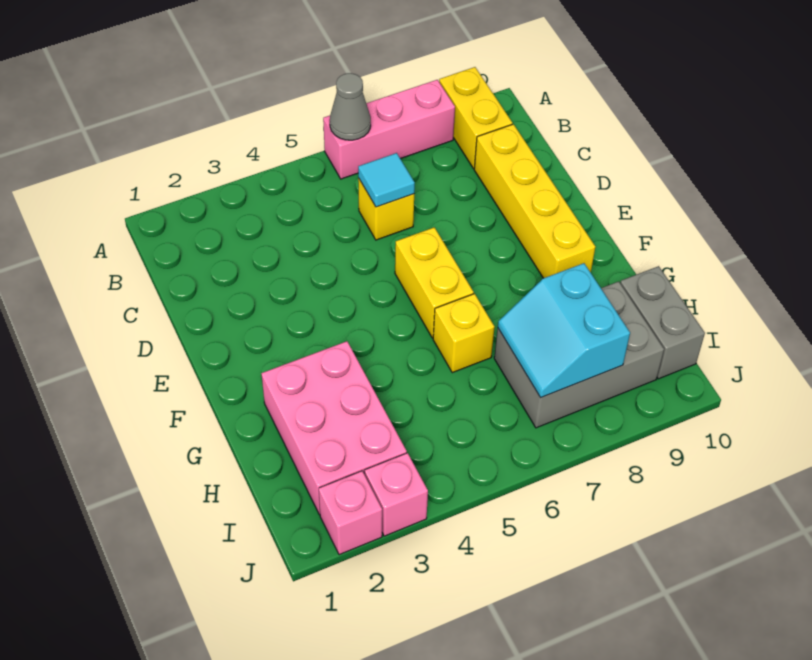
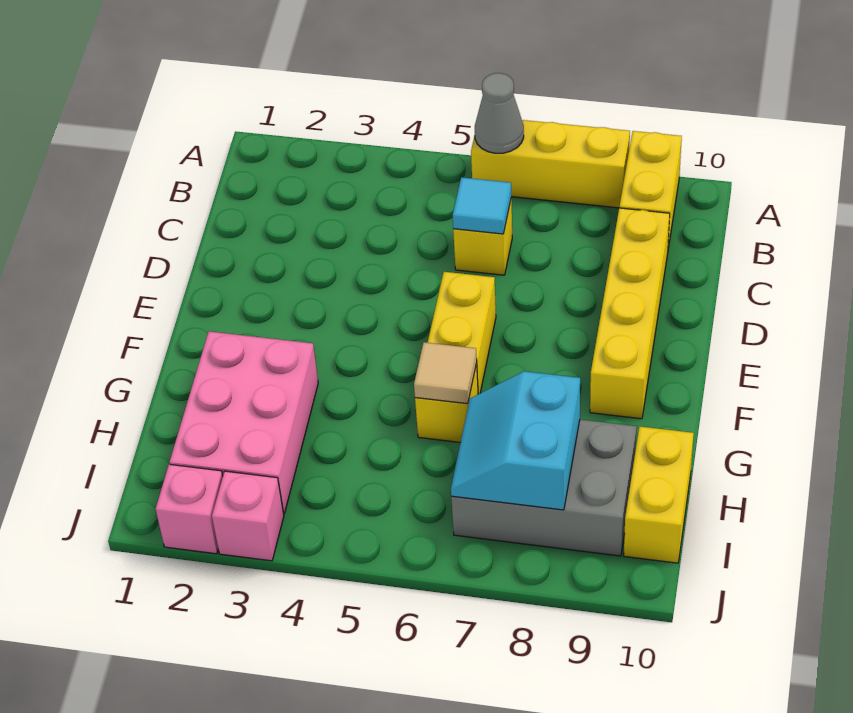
pink 1x3 brick [323,80,455,179] -> yellow 1x3 brick [471,120,630,208]
none -> tan 1x1 tile [414,342,477,404]
grey 1x2 brick [620,266,705,379] -> yellow 1x2 brick [624,427,694,563]

